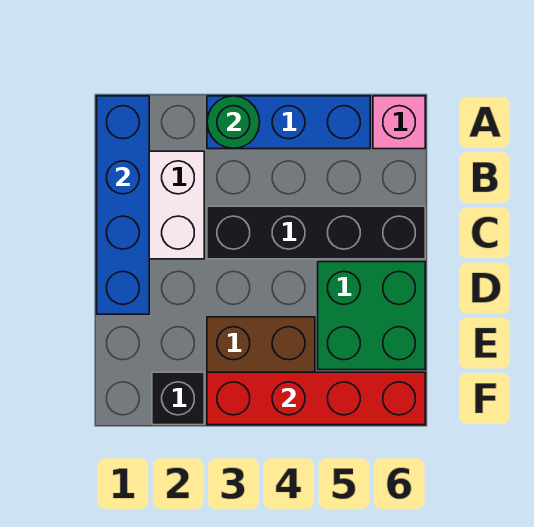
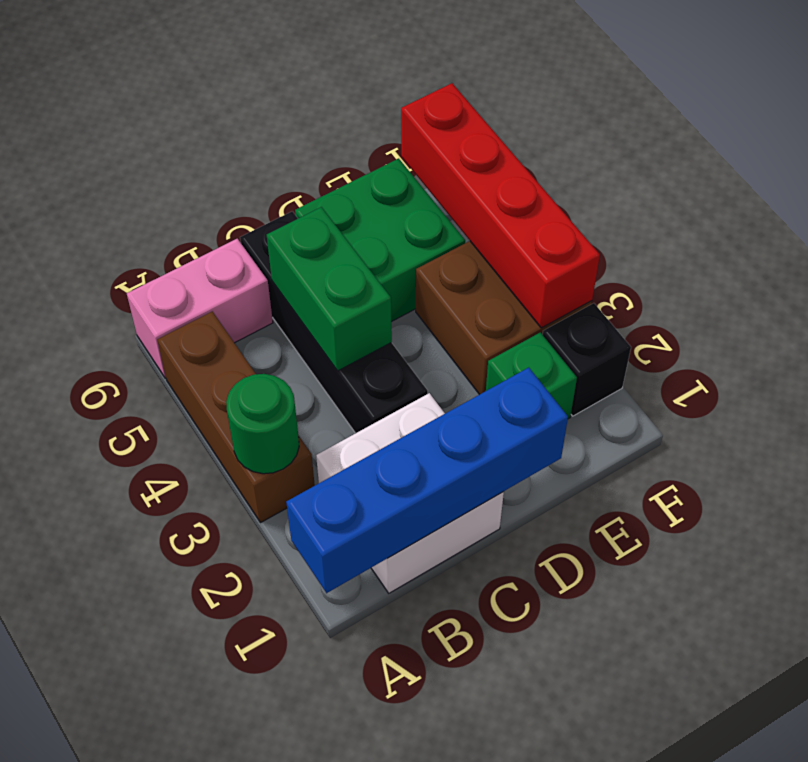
blue 1x3 brick [207,96,370,149] -> brown 1x3 brick [157,311,315,523]
pink 1x1 brick [373,96,425,149] -> pink 1x2 brick [127,239,273,378]
none -> green 1x2 brick [267,207,392,371]
none -> green 1x1 brick [486,333,577,419]

